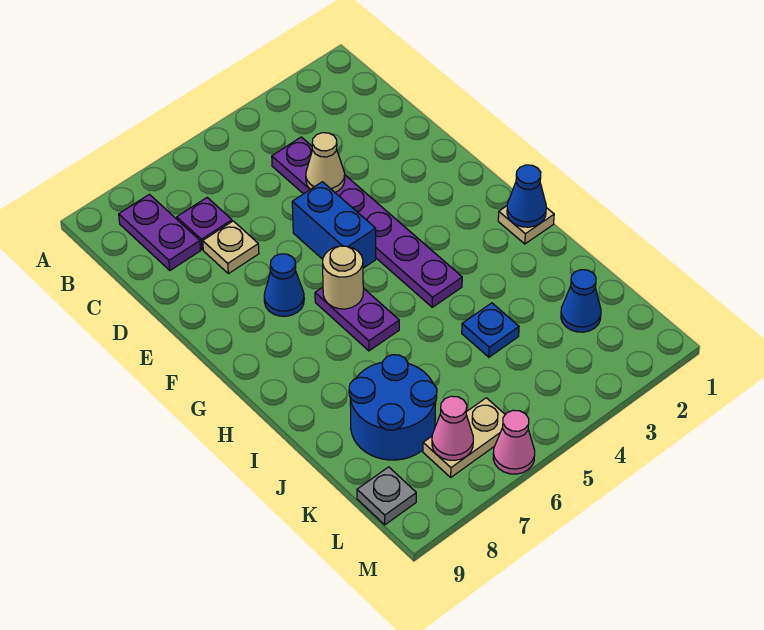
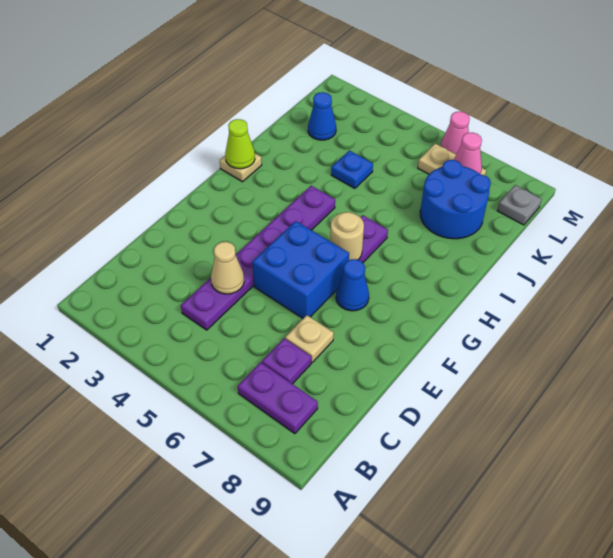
purple 1x2 plate [119,194,201,270] -> purple 1x2 plate turned to [238,362,318,434]
blue 1x2 brick [292,182,376,268] -> blue 2x2 brick [252,221,349,318]
blue 1x1 cone [507,165,546,227] -> lime 1x1 cone [225,119,255,169]

